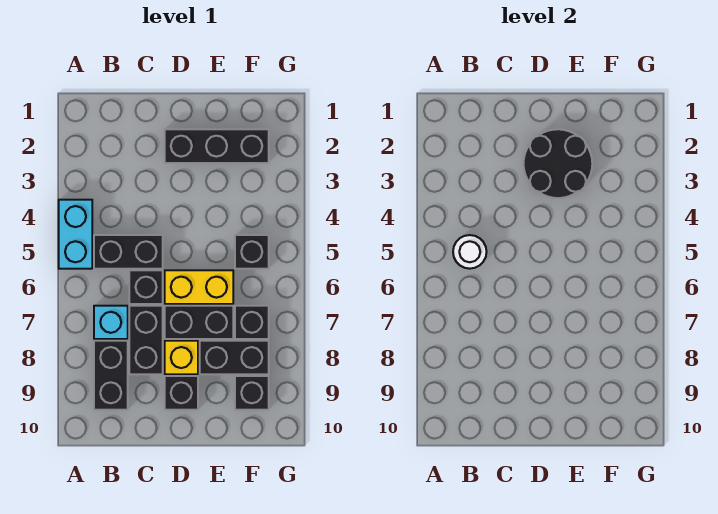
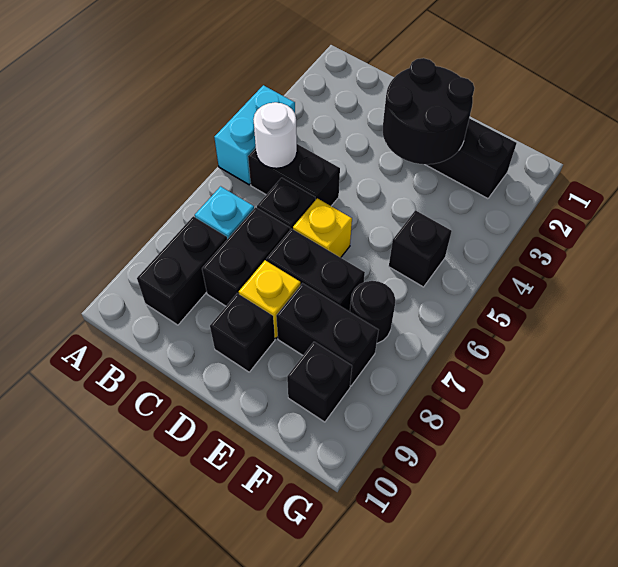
yellow 1x2 brick [165,270,233,304] -> yellow 1x1 brick [293,198,352,258]
black 1x1 brick [235,306,269,339] -> black 1x1 round brick [350,281,395,343]

